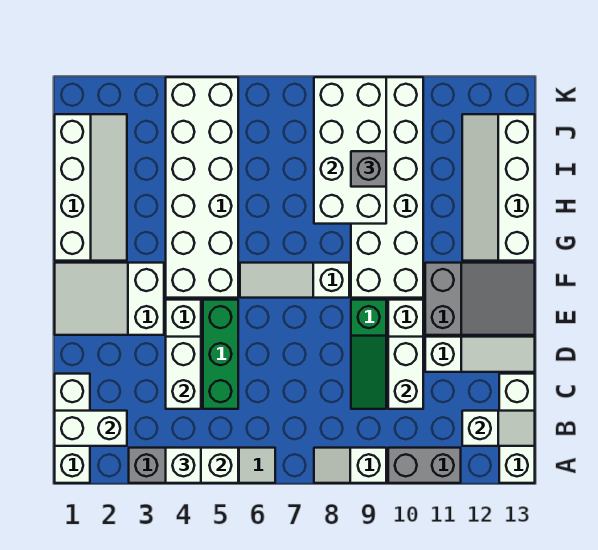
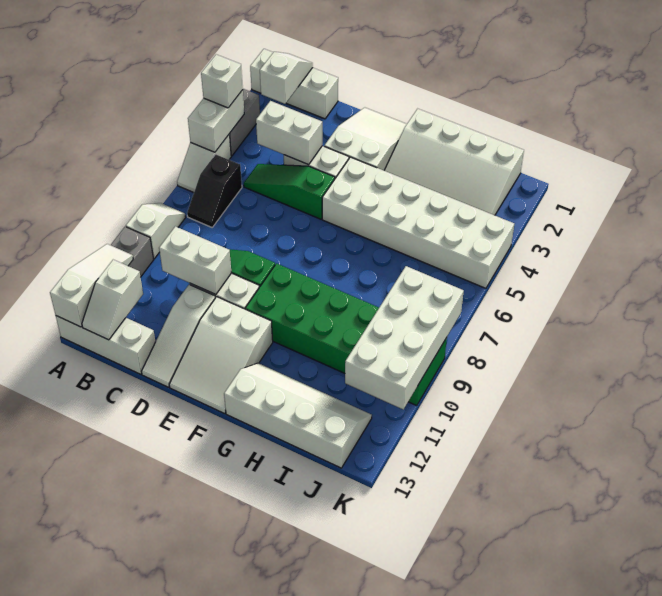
white 1x2 brick [55,411,127,446] -> white 1x2 slope [260,52,313,104]
none -> black 1x2 slope [187,154,242,227]
green 1x3 brick [203,300,238,409] -> green 1x3 slope [244,164,335,219]
grey 2x3 slope [425,263,535,335] -> white 2x3 slope [169,297,273,414]
white 1x3 slope [240,263,349,298] -> white 1x3 slope moved to [50,244,133,327]
white 2x6 brick [351,77,423,298] -> green 2x6 brick [245,263,447,405]
white 2x4 slope [55,114,127,261] -> white 3x4 slope [384,109,524,215]
white 2x4 brick [314,77,386,224] -> white 2x4 brick turned to [345,266,464,410]
grey 1x1 brick [351,151,386,187] -> none

